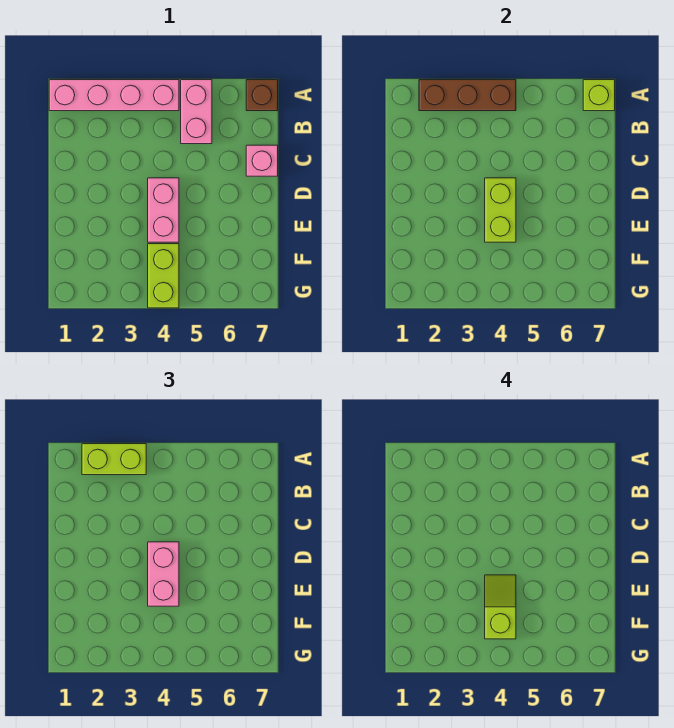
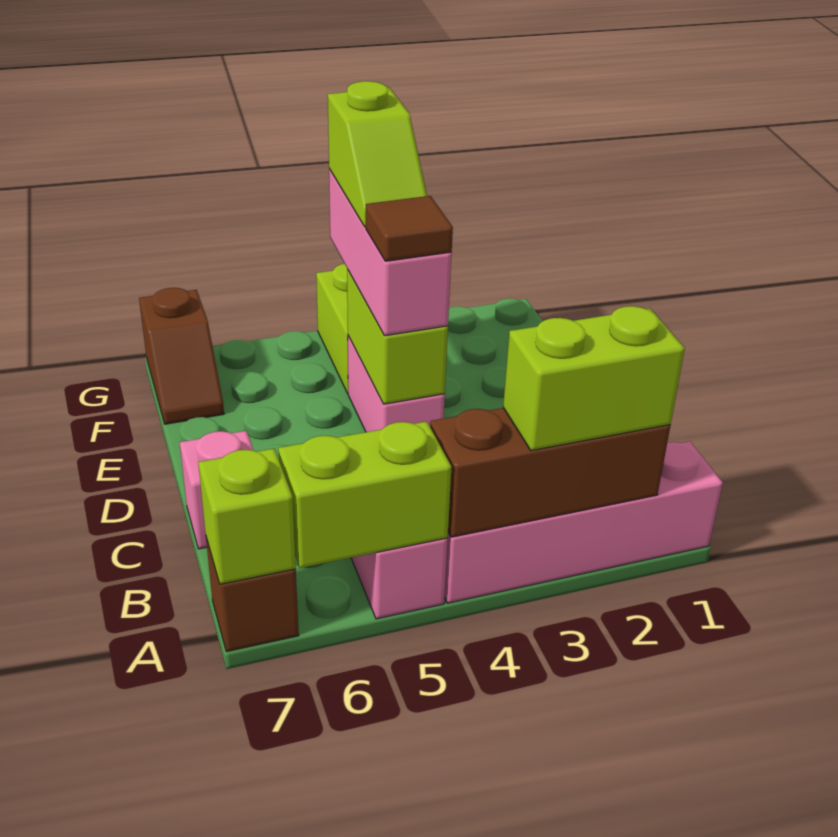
none -> lime 1x2 brick [278,421,452,568]
pink 1x2 brick [148,542,179,606] -> pink 1x3 brick [329,169,452,336]
none -> brown 1x1 tile [366,196,453,261]
none -> brown 1x2 slope [139,288,224,424]

